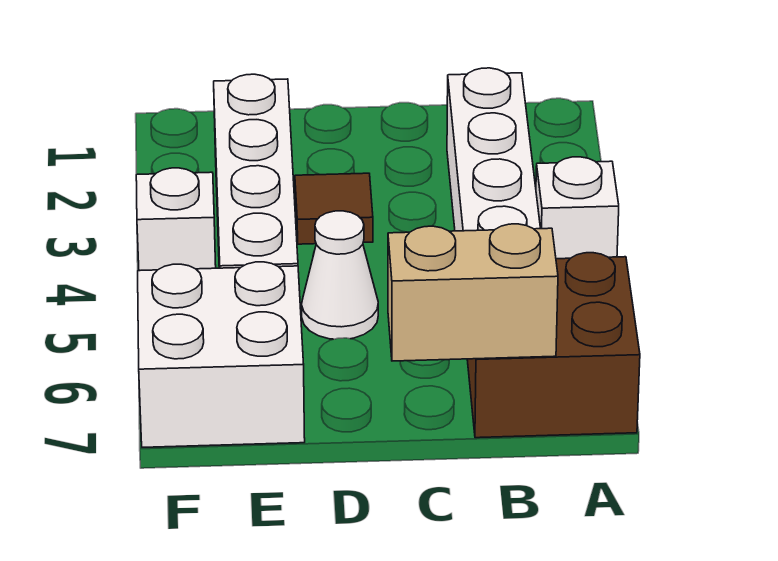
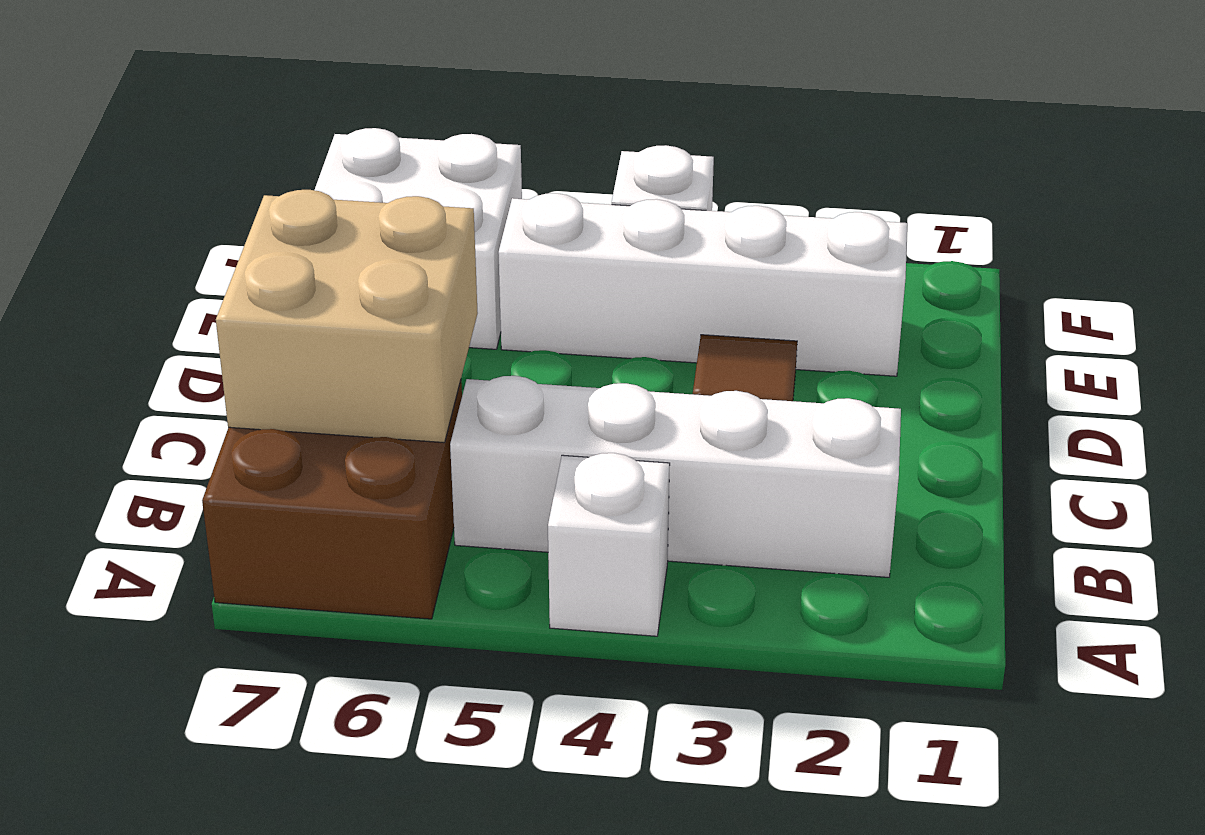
tan 1x2 brick [388,224,558,361] -> tan 2x2 brick [216,190,478,443]
white 1x1 cone [302,211,378,339] -> none

